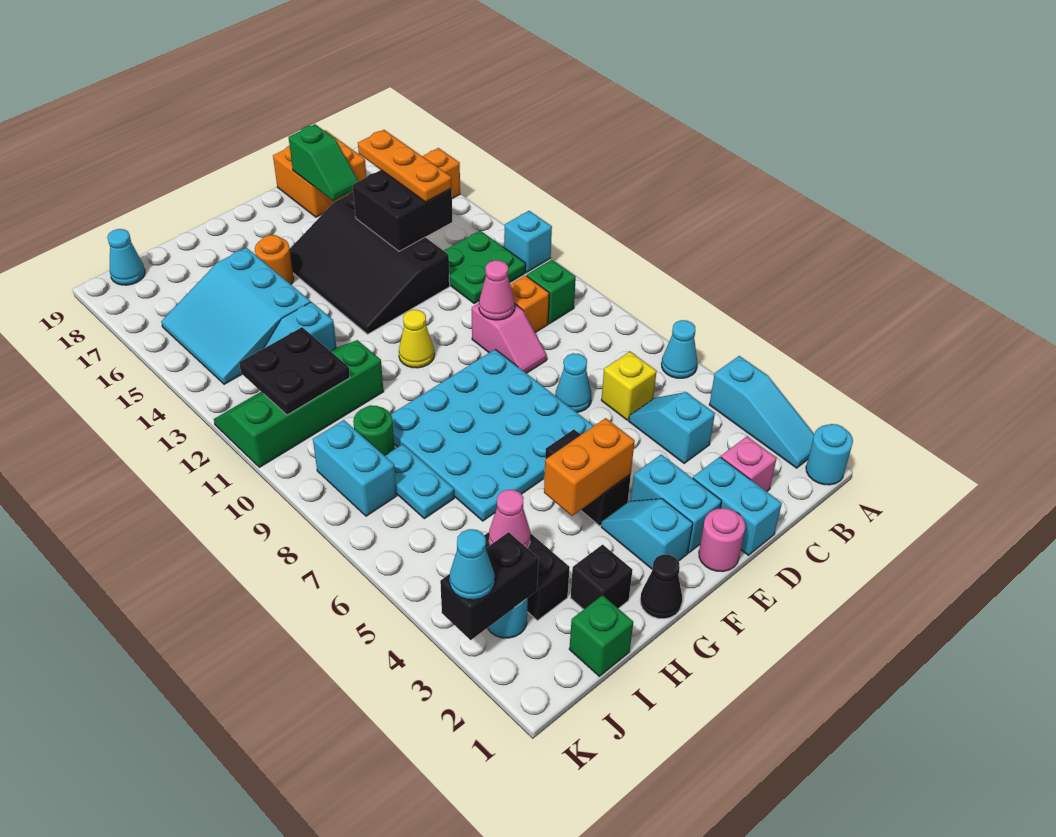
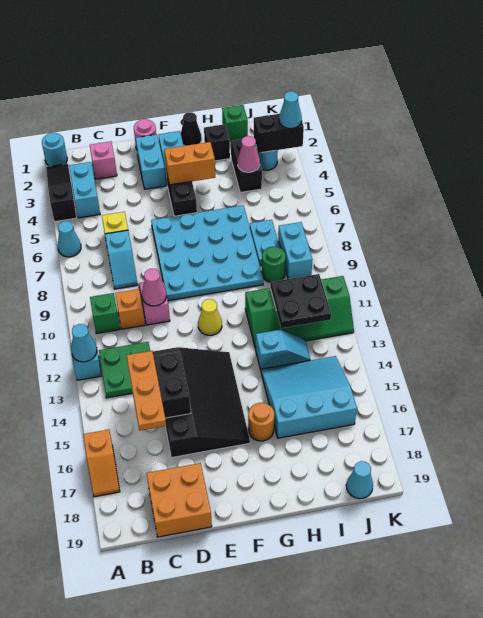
cyan 1x3 slope [709,356,814,468] -> black 1x3 slope [46,164,77,222]
cyan 1x2 slope [629,392,715,463] -> cyan 1x2 slope moved to [105,230,137,289]
cyan 1x2 brick [693,457,782,555] -> cyan 1x2 brick moved to [69,162,100,218]
cyan 1x1 cone [555,353,591,412] -> cyan 1x1 cone moved to [71,324,97,362]
green 1x2 slope [289,124,359,201] -> none
cyan 3x3 slope [161,248,311,384] -> cyan 3x3 slope turned to [261,356,357,438]

